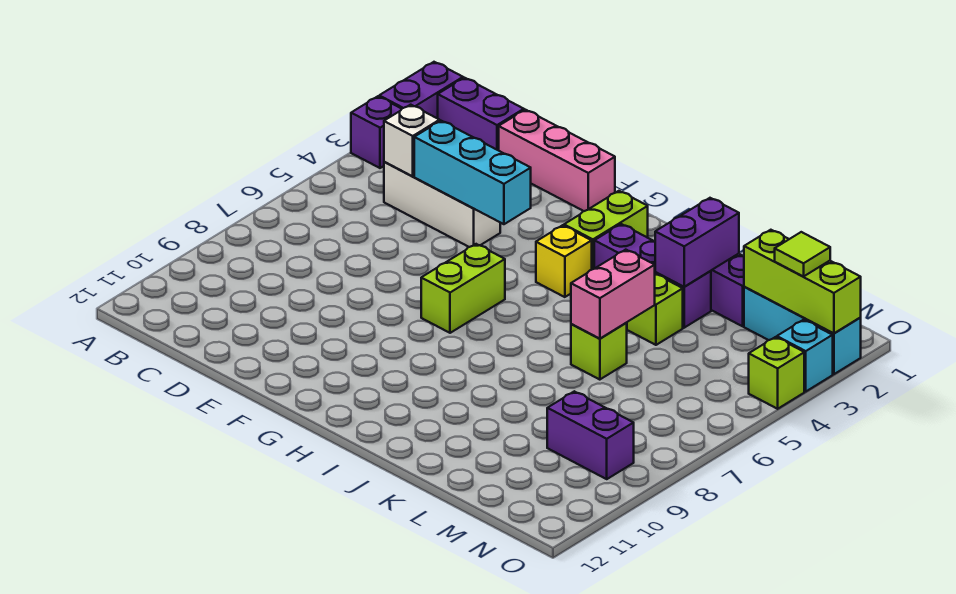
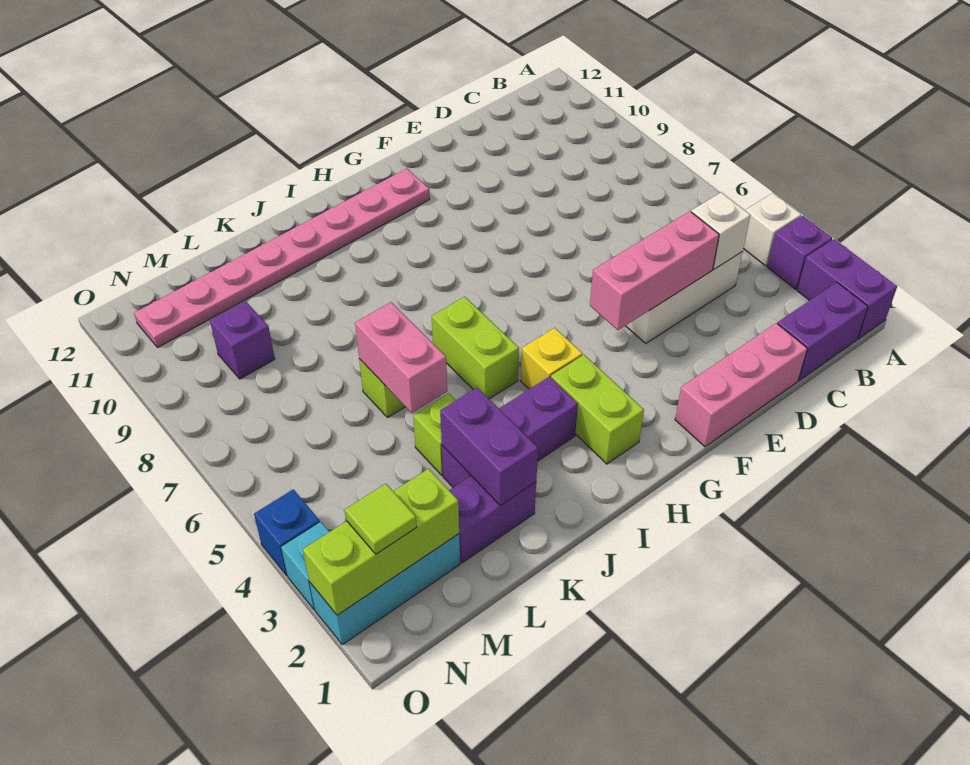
none -> white 1x1 brick [743,193,801,266]
cyan 1x3 brick [414,121,531,224] -> pink 1x3 brick [590,211,719,330]
lime 1x2 brick [421,244,505,333] -> lime 1x2 brick moved to [432,297,519,399]
none -> pink 1x8 plate [134,169,430,348]
purple 1x2 brick [547,391,634,479] -> purple 1x1 brick [210,301,275,379]
lime 1x1 brick [749,337,804,409] -> blue 1x1 brick [254,489,320,575]

